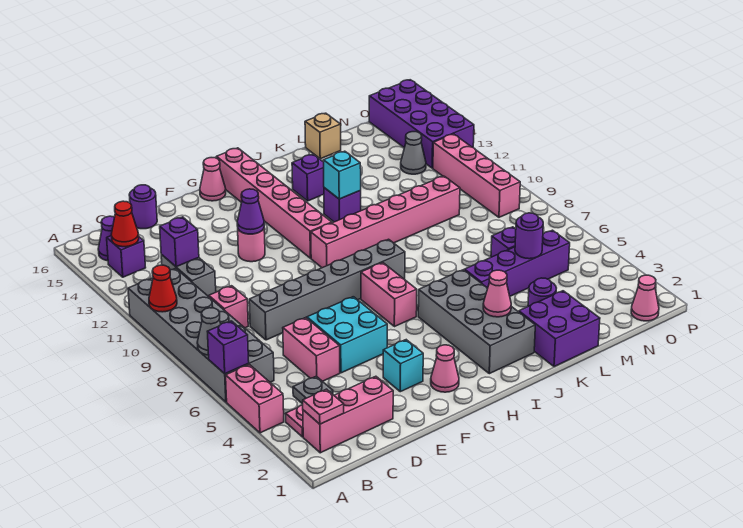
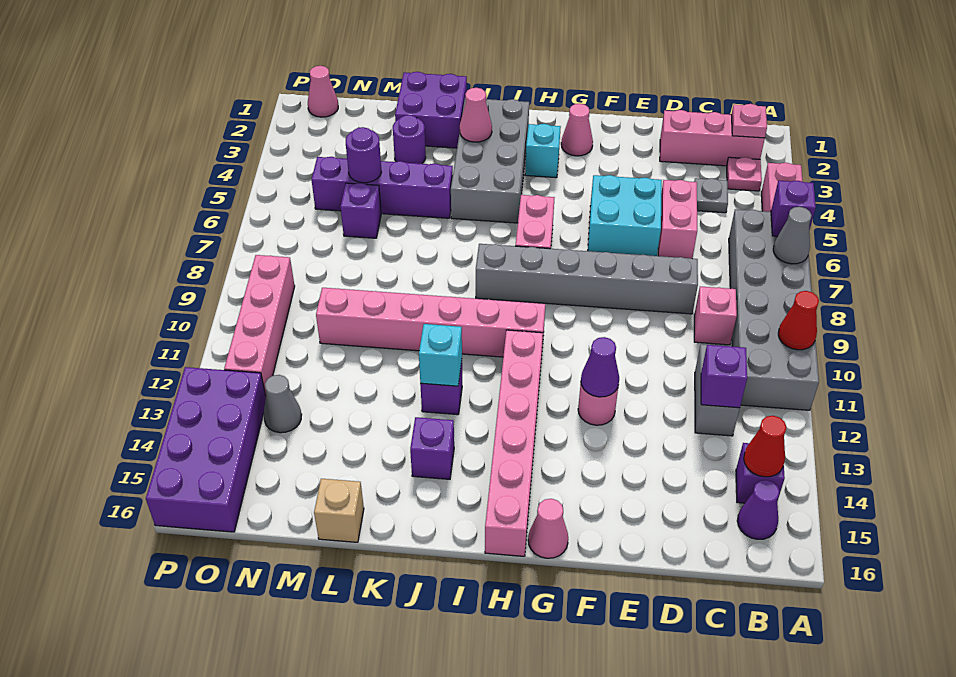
purple 1x1 round brick [129,185,157,229] -> none
cyan 1x1 brick [383,340,423,392] -> cyan 1x1 brick moved to [525,124,561,178]

